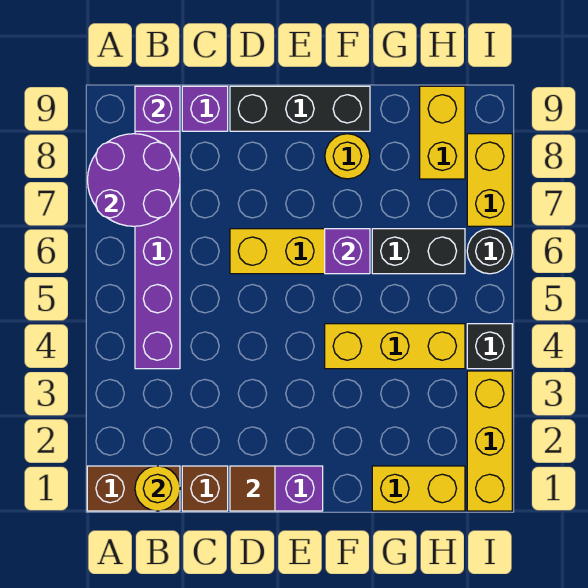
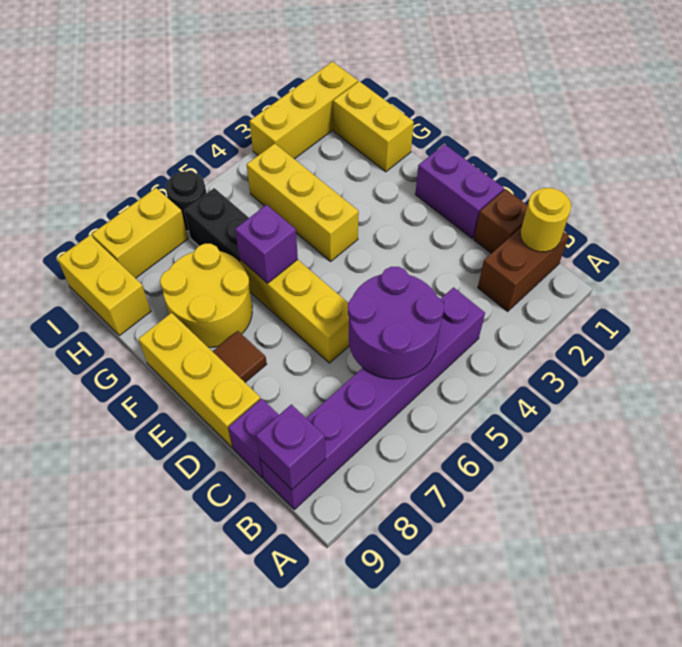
brown 1x2 brick [87,466,180,511] -> brown 1x2 brick turned to [478,227,569,311]
purple 2x2 round brick [88,134,180,226] -> purple 2x2 round brick moved to [348,267,444,379]
brown 1x1 tile [230,466,275,511] -> brown 1x1 tile moved to [212,331,267,382]
black 1x3 brick [230,86,370,131] -> yellow 1x3 brick [139,313,260,448]
yellow 1x1 round brick [325,134,370,179] -> yellow 2x2 round brick [160,244,252,348]
yellow 1x2 brick [420,86,465,179] -> yellow 1x2 brick turned to [57,235,151,336]
black 1x1 brick [467,324,512,369] -> none

